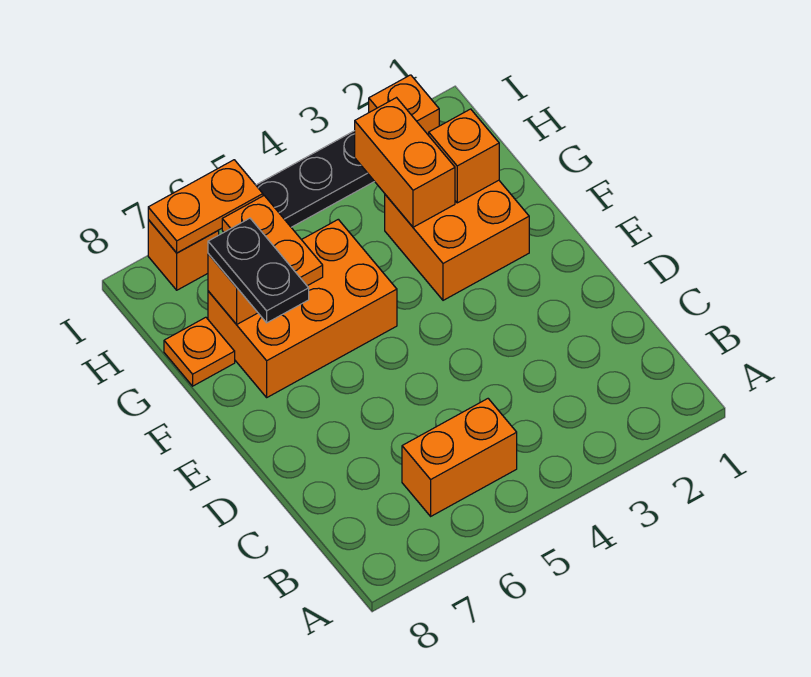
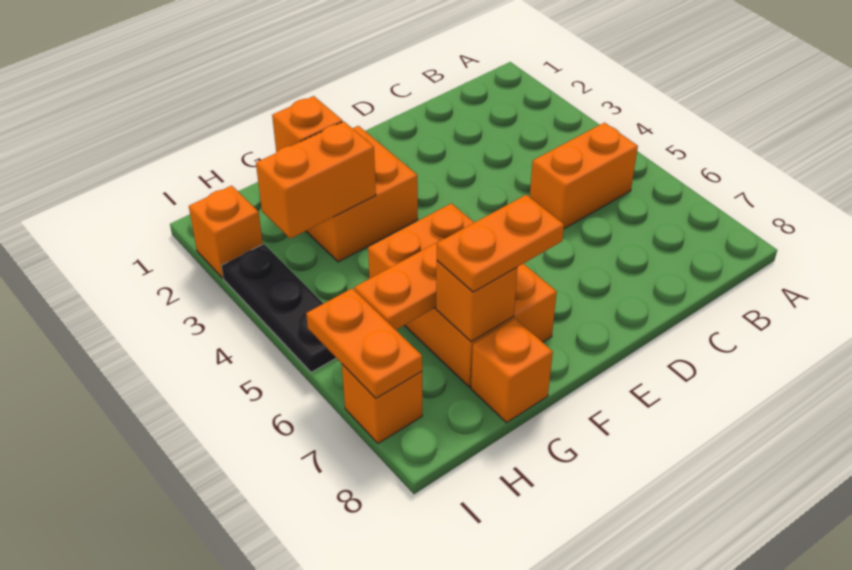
orange 1x2 brick [402,399,517,516] -> orange 1x2 brick turned to [530,123,638,229]
black 1x2 plate [208,218,309,323] -> orange 1x2 plate [437,195,564,292]
orange 1x1 plate [164,317,235,386] -> orange 1x1 brick [471,319,553,423]

